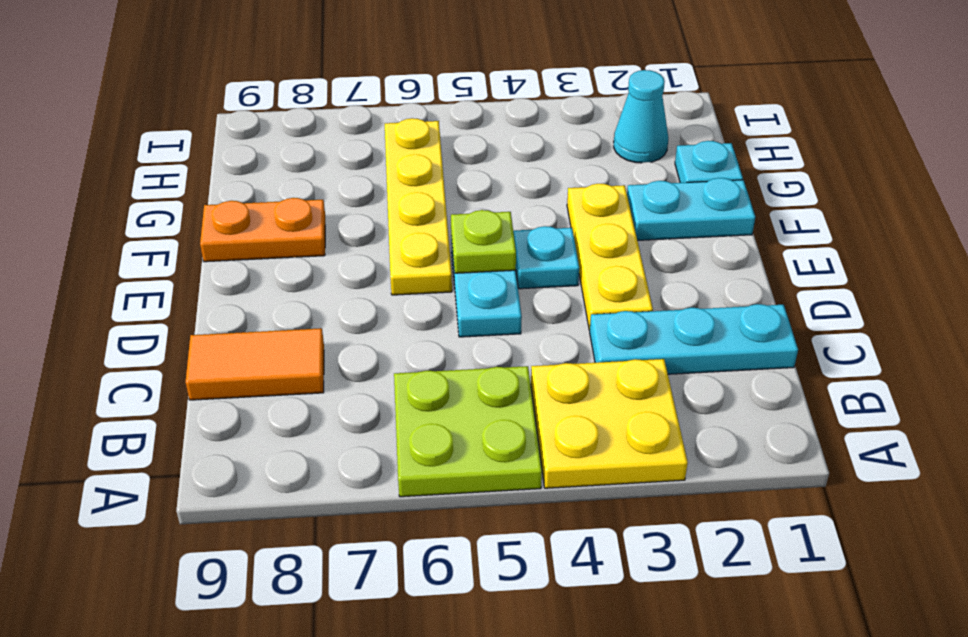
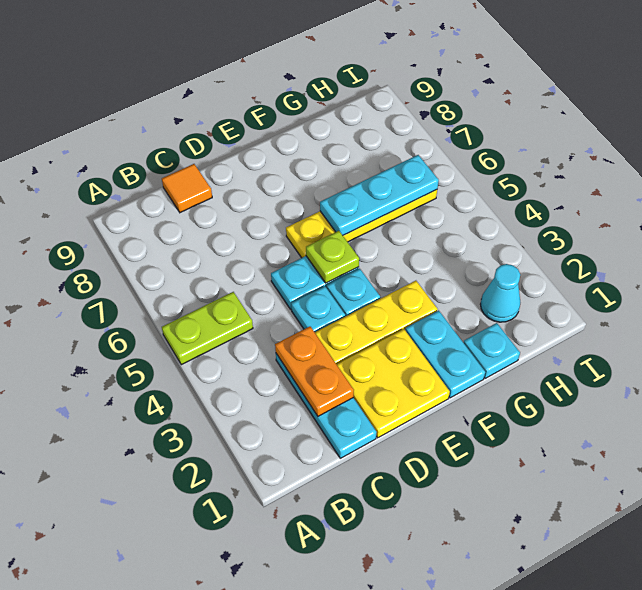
yellow 2x2 plate [531,359,688,488] -> yellow 2x2 plate moved to [337,329,450,438]
lime 2x2 plate [394,366,542,497] -> lime 1x2 plate [162,292,253,365]
orange 1x2 tile [186,328,324,400] -> orange 1x1 tile [162,164,212,213]
none -> cyan 1x1 plate [291,286,345,332]
none -> cyan 1x3 plate [320,155,439,235]
orange 1x2 plate [200,198,325,262] -> orange 1x2 plate moved to [275,327,354,416]

